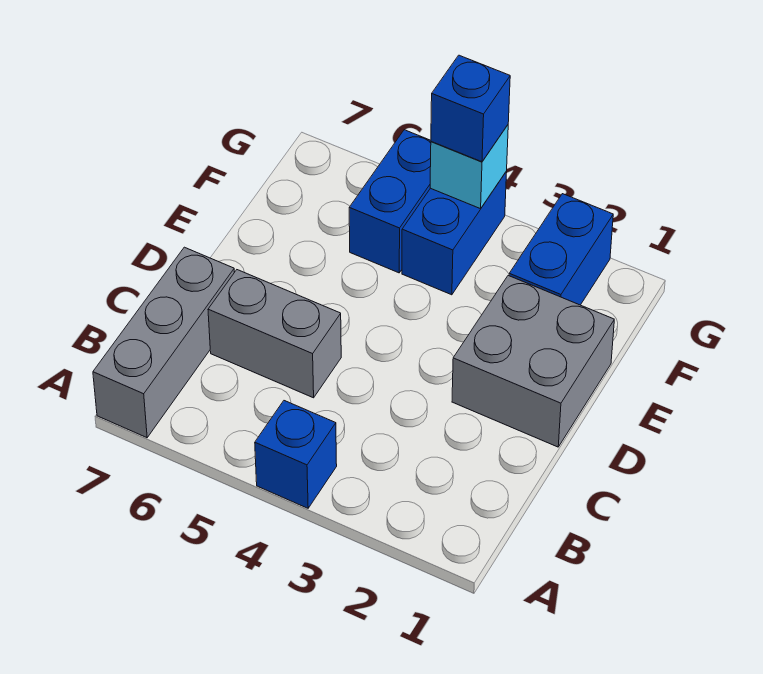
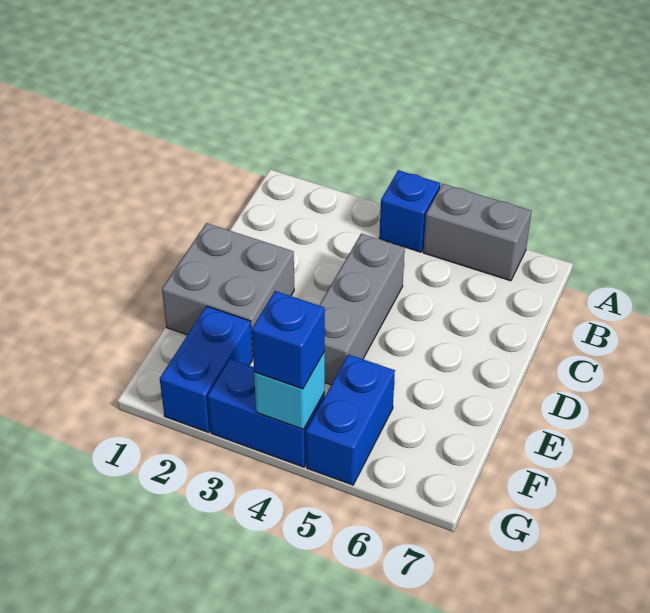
grey 1x3 brick [93,247,234,438] -> grey 1x3 brick moved to [319,234,405,385]
grey 1x2 brick [208,270,341,398] -> grey 1x2 brick moved to [423,184,531,281]
blue 1x2 brick [402,171,507,295] -> blue 1x2 brick turned to [208,359,325,467]

